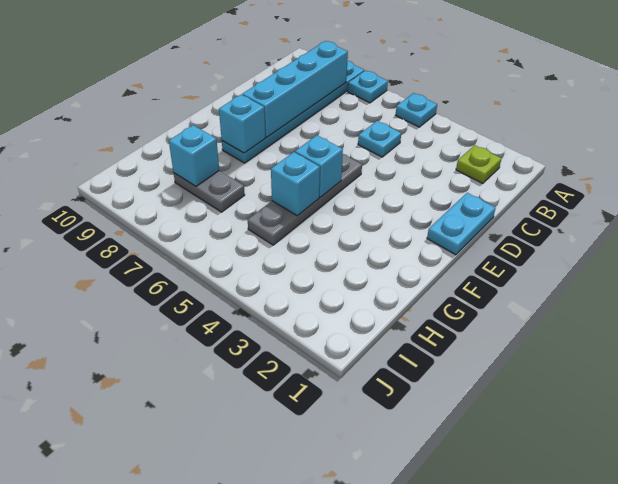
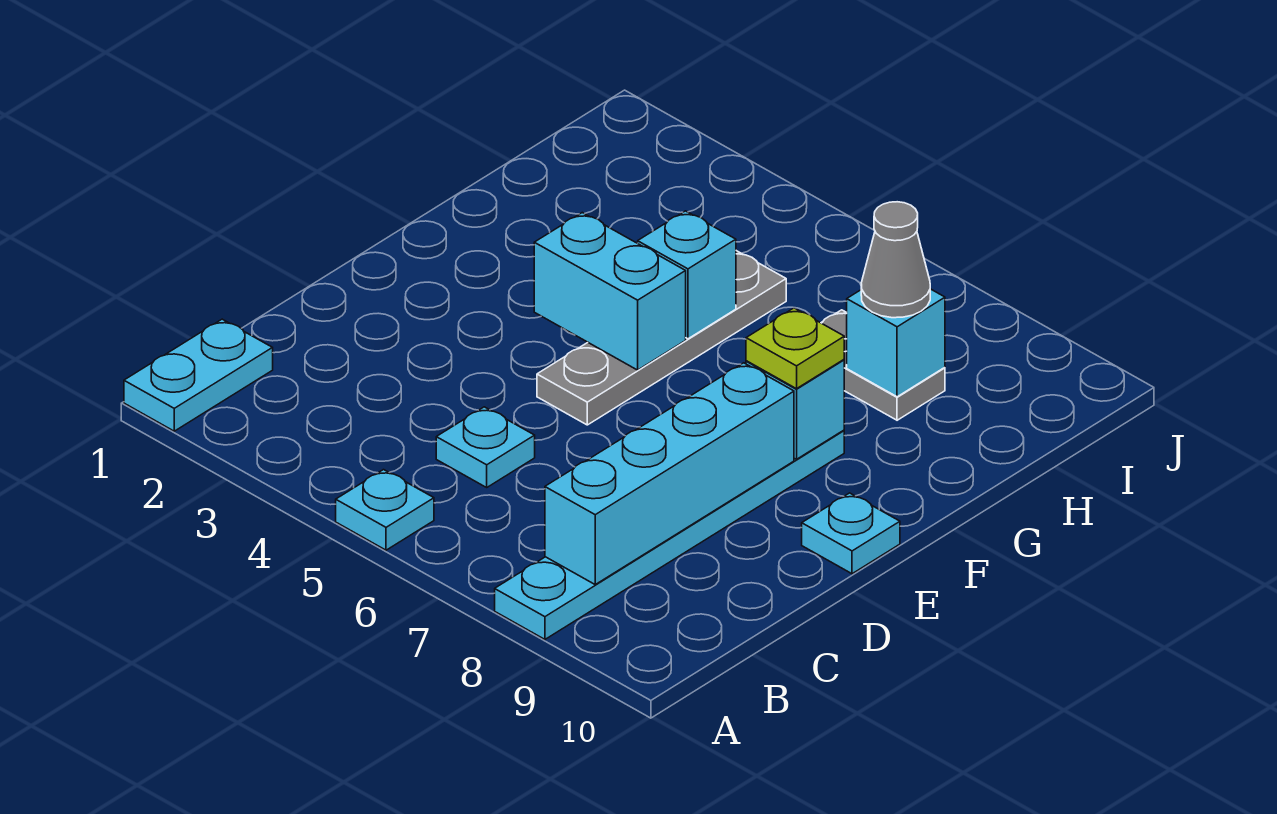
cyan 1x1 plate [348,70,388,103] -> cyan 1x1 plate moved to [802,493,900,574]
lime 1x1 plate [456,145,502,184] -> lime 1x1 plate moved to [746,308,844,389]
cyan 1x2 plate [427,193,496,255] -> cyan 1x2 plate moved to [124,319,273,431]
cyan 1x1 brick [295,135,343,197] -> cyan 1x2 brick [534,213,686,370]
none -> grey 1x1 cone [861,202,930,318]

